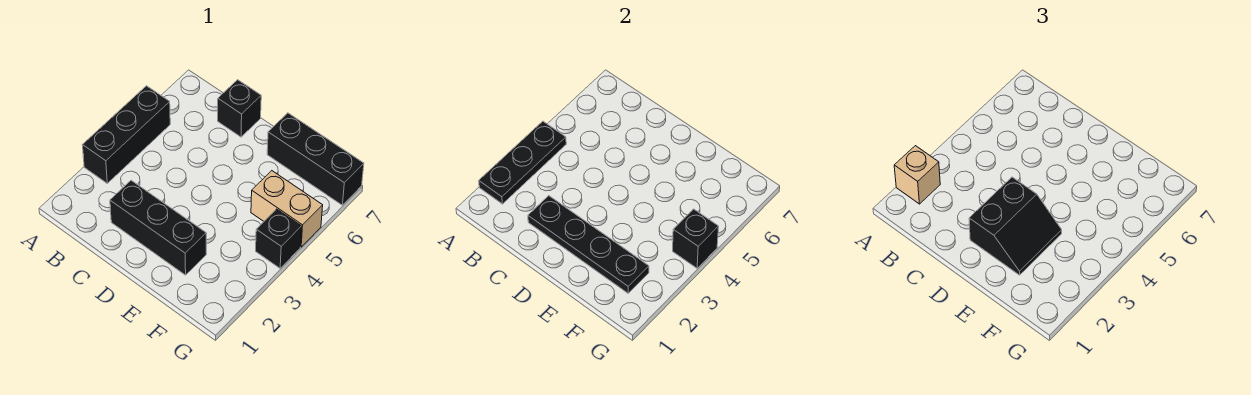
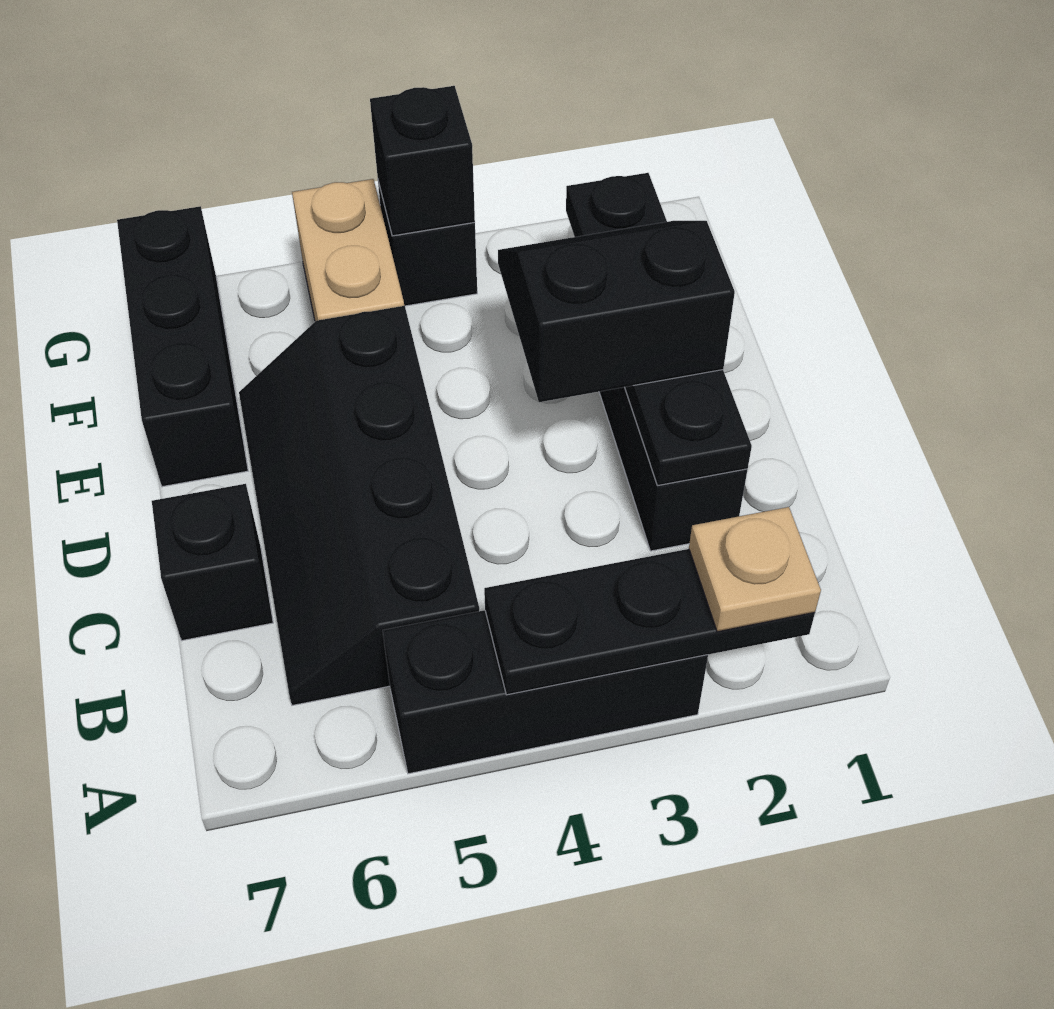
tan 1x1 brick [894,146,940,204] -> tan 1x1 plate [689,507,821,632]
none -> black 2x4 slope [239,306,479,705]

